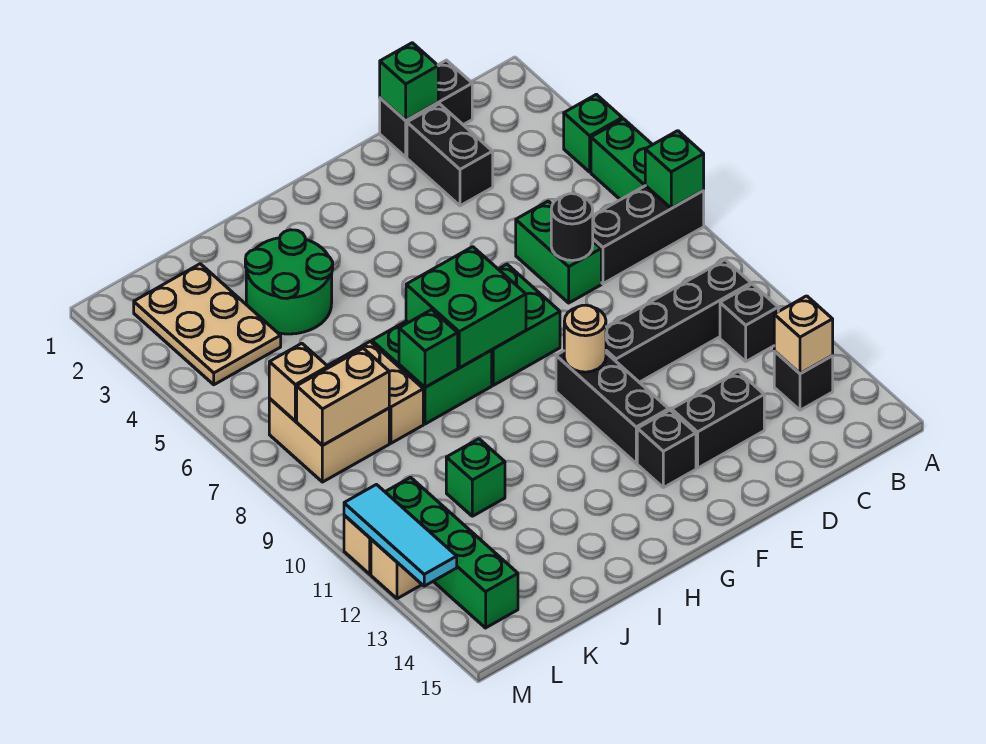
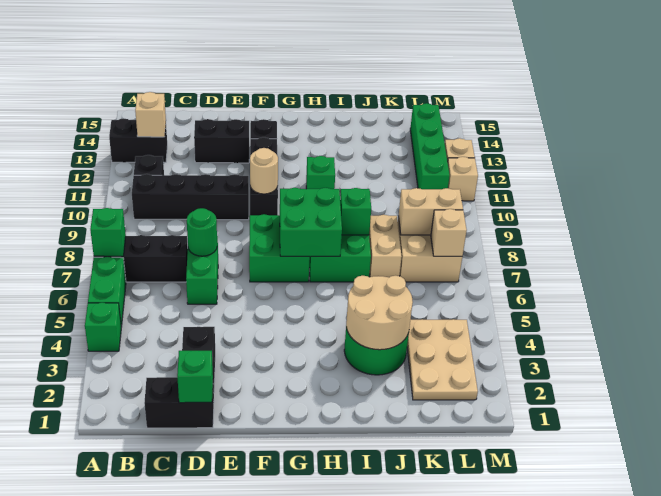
black 1x1 brick [774,351,833,410] -> black 1x2 brick [109,119,167,162]
black 1x1 round brick [551,194,593,260] -> green 1x1 round brick [187,208,217,256]
none -> tan 2x2 round brick [346,276,413,350]
green 1x1 brick [446,439,505,516] -> green 1x1 brick moved to [306,156,335,189]
cyan 1x3 tile [344,485,457,586] -> none

